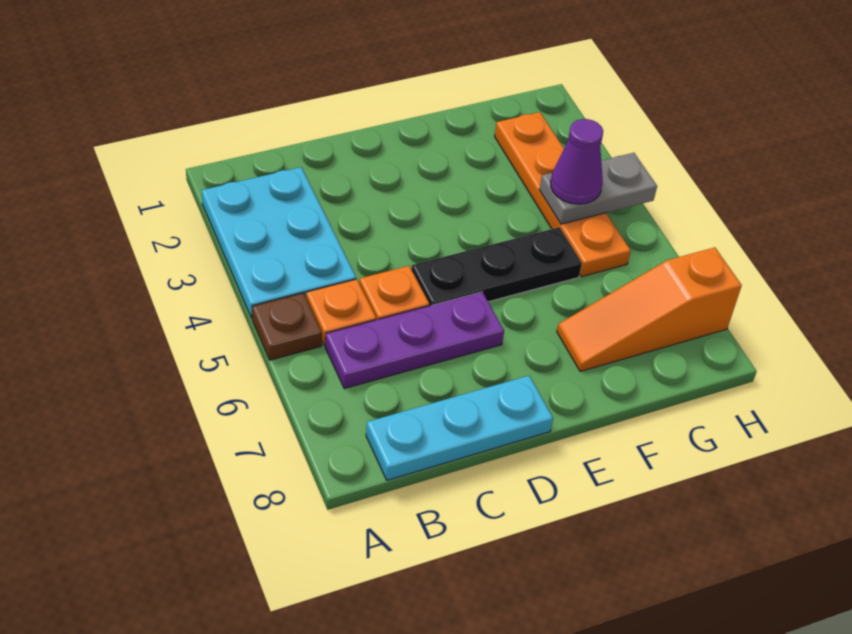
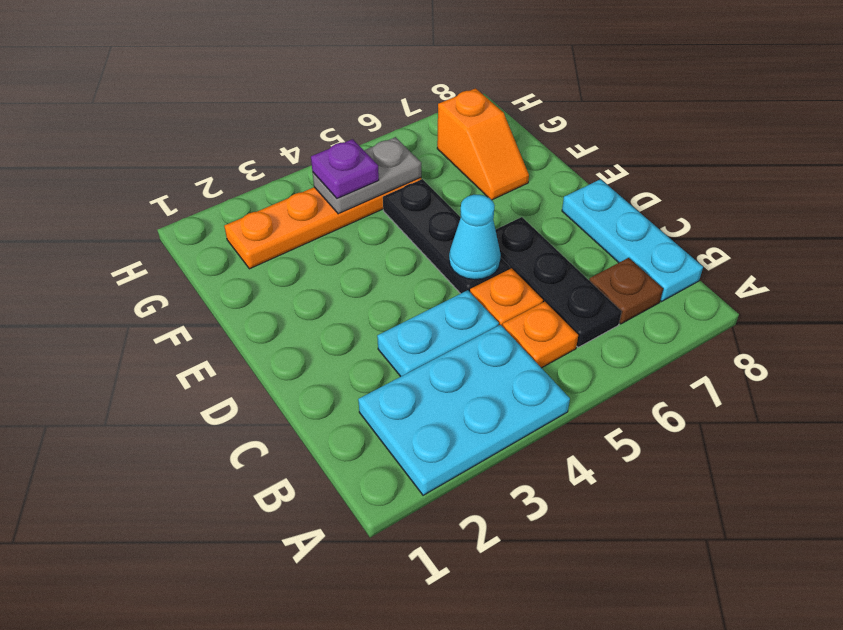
brown 1x1 plate [252,293,322,360] -> brown 1x1 plate moved to [589,258,663,324]
purple 1x3 plate [325,292,504,389] -> black 1x3 plate [496,217,622,347]
none -> cyan 1x2 plate [377,290,499,377]
none -> cyan 1x1 cone [449,195,501,280]
orange 1x3 slope [557,247,742,372] -> orange 1x2 slope [437,88,529,200]
grey 1x2 plate [539,153,657,224] -> grey 1x2 plate turned to [313,137,421,214]
purple 1x1 cone [551,119,603,204] -> purple 1x1 plate [311,139,379,198]

